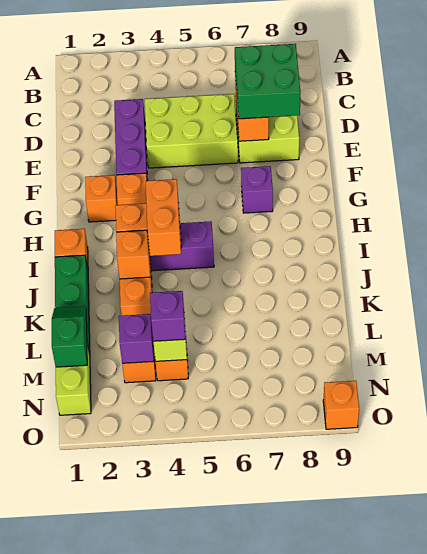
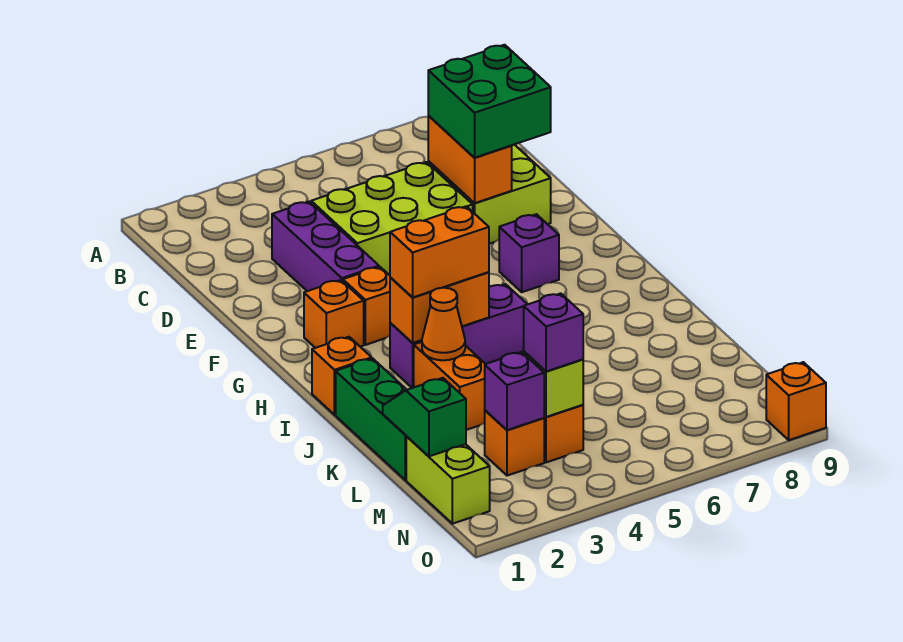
orange 1x2 brick [146,179,181,256] -> orange 1x2 brick turned to [390,206,489,298]
orange 1x1 brick [116,230,150,279] -> orange 1x1 cone [422,288,465,360]

